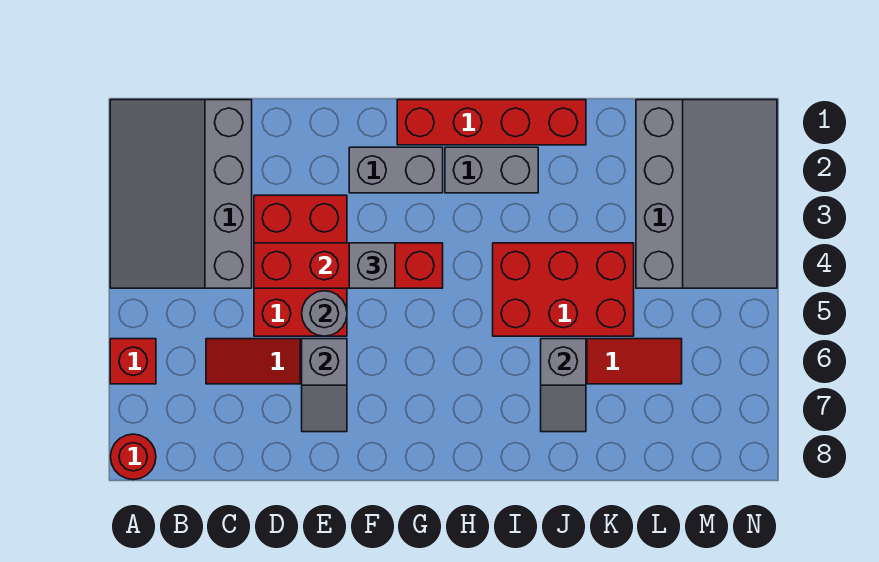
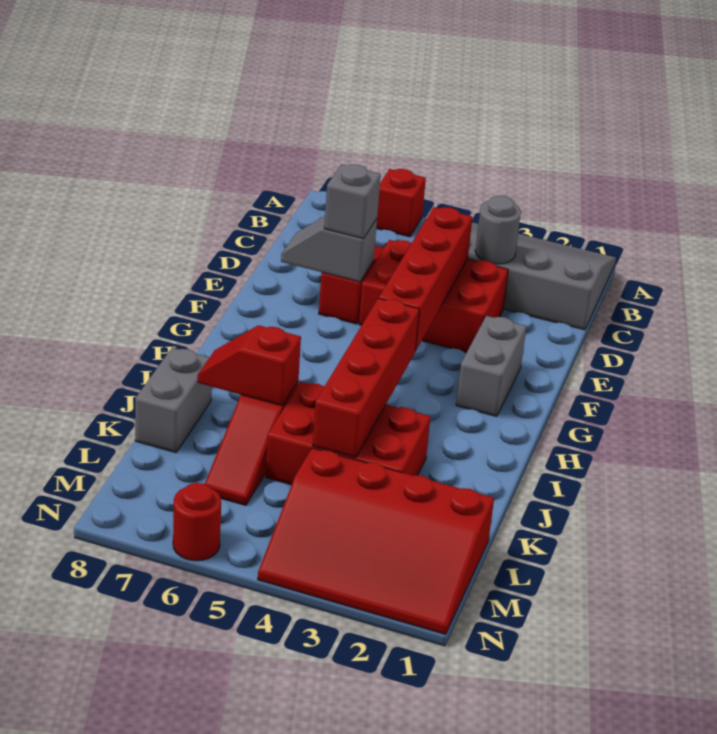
red 1x1 round brick [111,434,156,480] -> red 1x1 round brick moved to [173,483,221,561]
grey 1x1 round brick [302,291,347,336] -> grey 1x1 round brick moved to [475,196,521,264]
grey 1x1 brick [349,243,395,288] -> grey 1x1 brick moved to [324,164,381,239]
red 1x4 brick [397,100,586,145] -> red 1x4 brick moved to [313,298,419,458]
grey 1x2 brick [445,147,538,193] -> grey 1x2 brick moved to [135,348,212,453]
red 2x3 brick [493,243,634,336] -> red 2x3 brick turned to [266,382,431,485]
grey 1x2 slope [541,339,586,432] -> red 1x2 slope [198,325,301,406]
grey 3x4 slope [636,100,777,288] -> red 3x4 slope [258,448,494,634]

